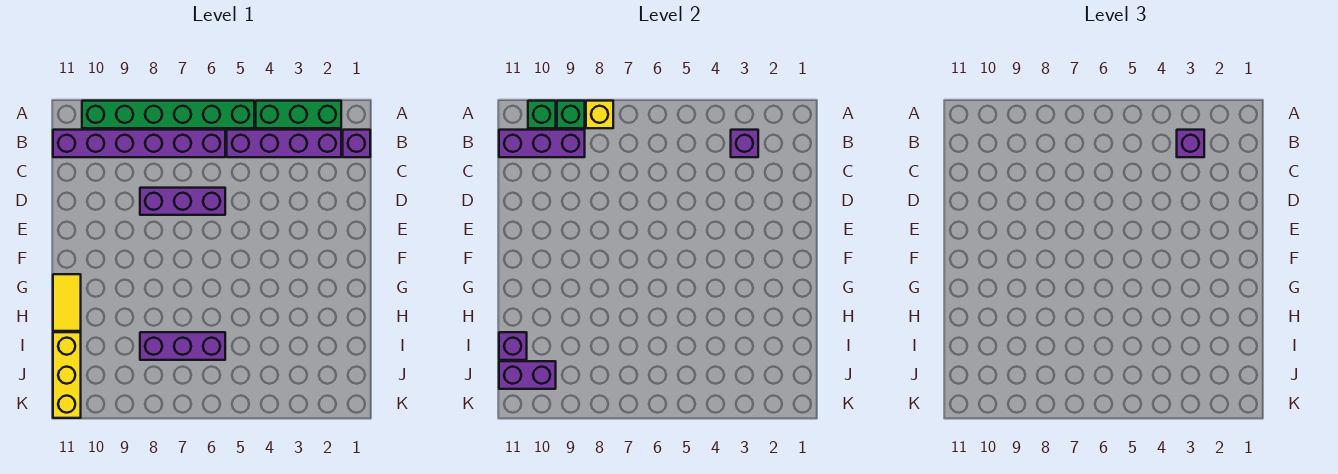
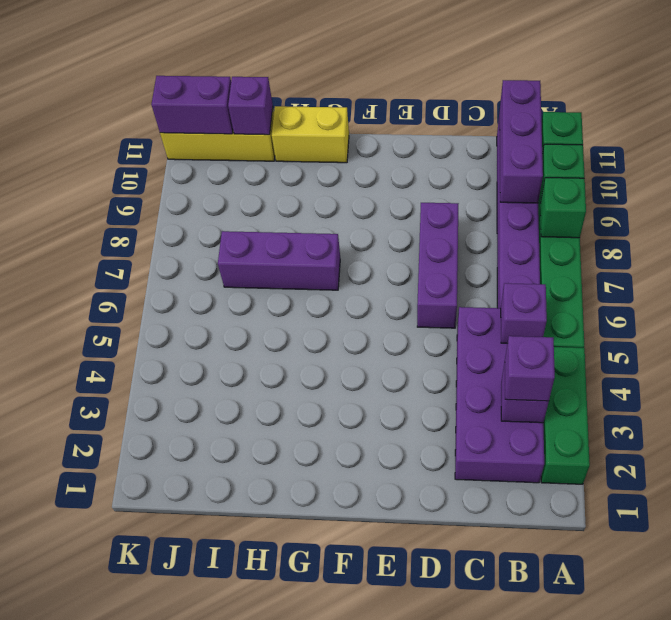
yellow 1x1 brick [586,101,613,128] -> green 1x1 brick [540,178,586,238]
purple 1x1 brick [343,130,370,157] -> purple 1x1 brick moved to [501,283,547,343]
purple 1x4 brick [227,130,341,157] -> purple 2x4 brick [455,307,544,483]
yellow 1x2 tile [53,274,81,331] -> yellow 1x2 brick [272,106,349,163]
purple 1x3 brick [140,332,225,360] -> purple 1x3 brick turned to [218,231,340,290]
purple 1x2 brick [499,361,556,389] -> purple 1x2 brick turned to [151,76,233,134]

